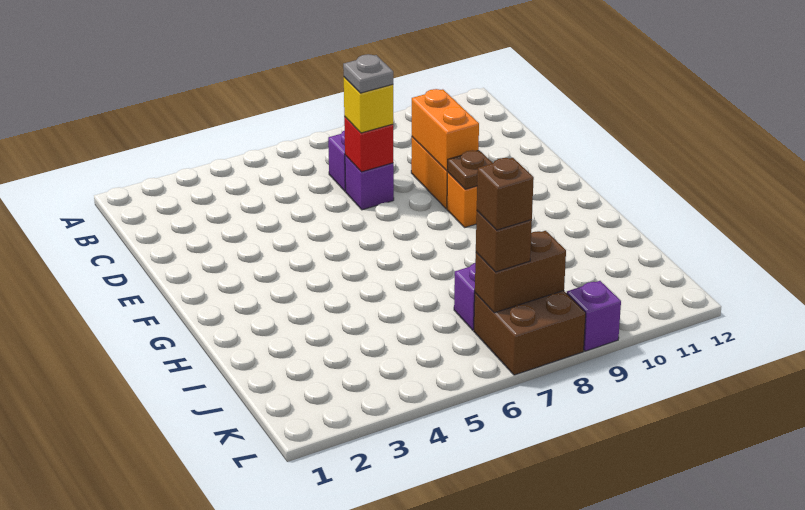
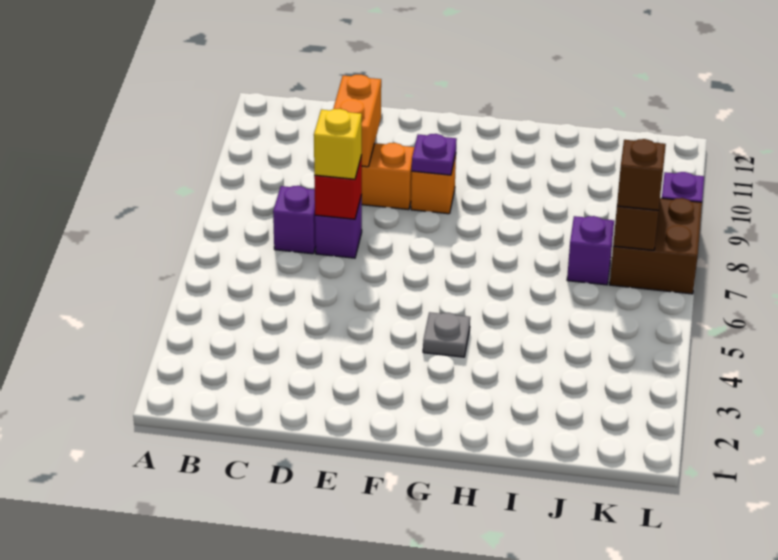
grey 1x1 plate [343,54,393,93] -> grey 1x1 plate moved to [423,312,470,357]
orange 1x2 brick [412,89,479,171] -> orange 1x2 brick turned to [333,75,381,167]
brown 1x1 plate [448,150,492,189] -> purple 1x1 plate [412,134,457,175]
brown 1x1 brick [477,158,534,230] -> none

